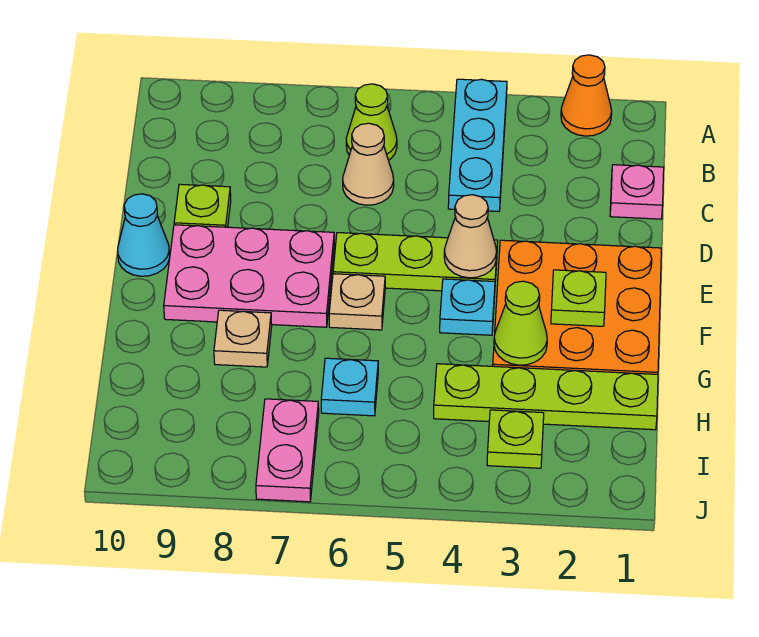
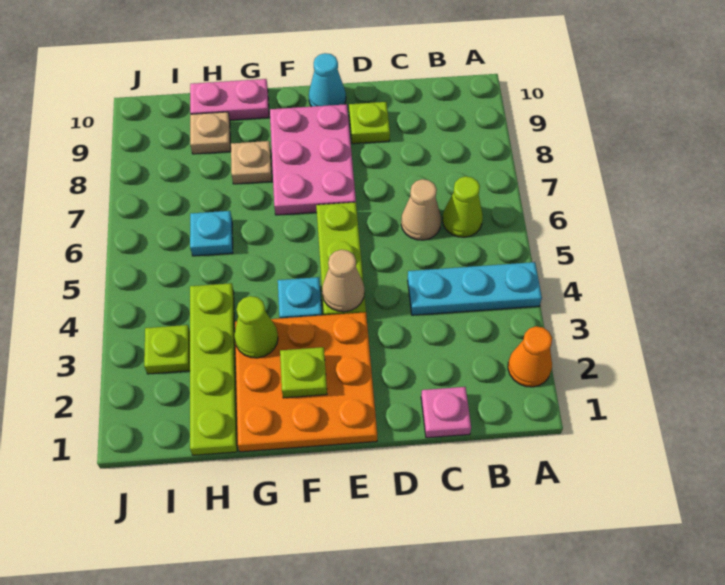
tan 1x1 plate [329,274,385,330] -> tan 1x1 plate moved to [190,112,231,154]
pink 1x2 plate [256,399,319,502] -> pink 1x2 plate moved to [190,79,269,120]

